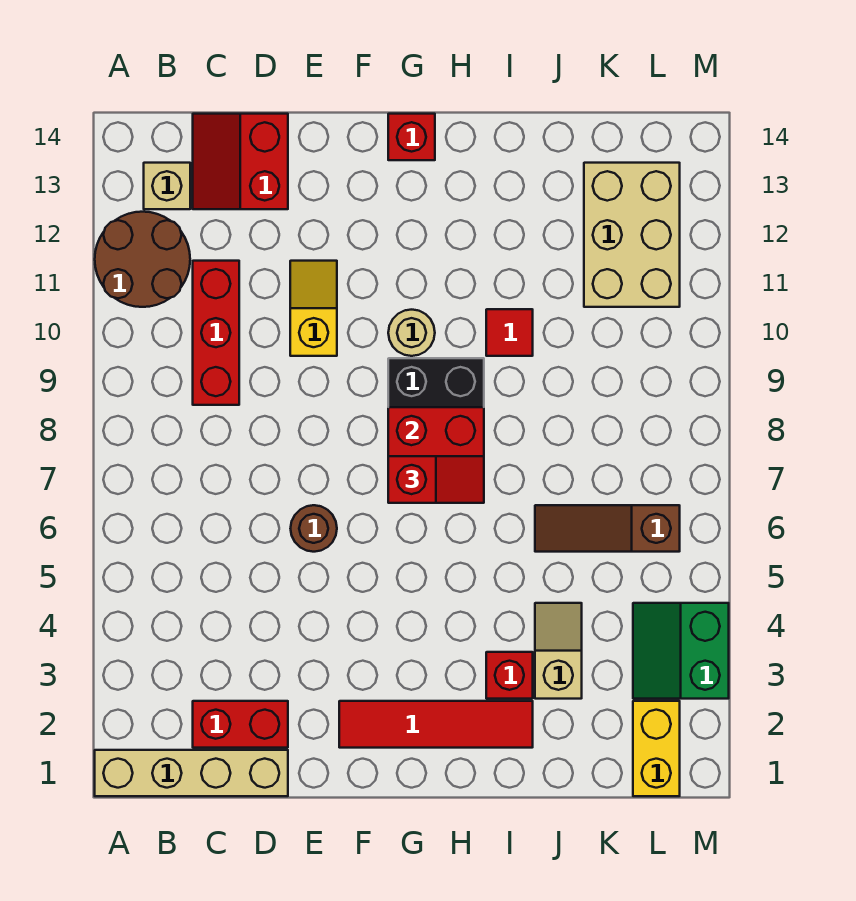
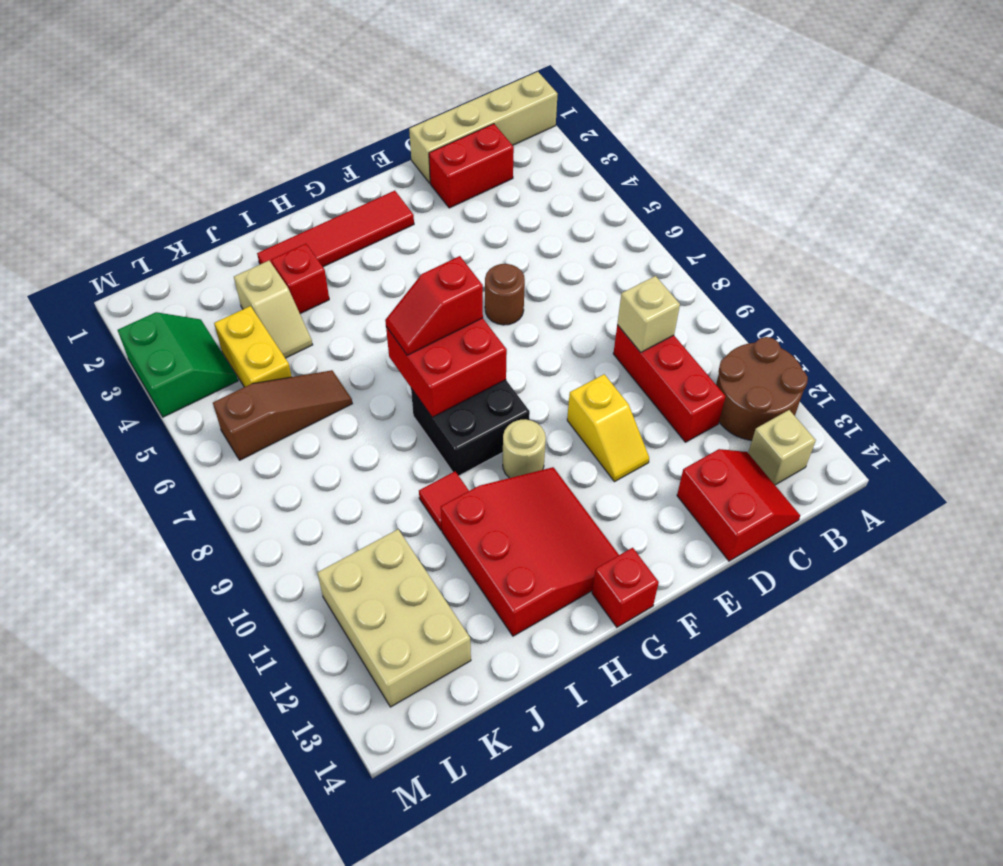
none -> tan 1x1 brick [617,276,680,352]
none -> red 3x3 slope [441,467,619,636]
yellow 1x2 brick [633,701,680,796] -> yellow 1x2 brick moved to [214,306,292,387]

